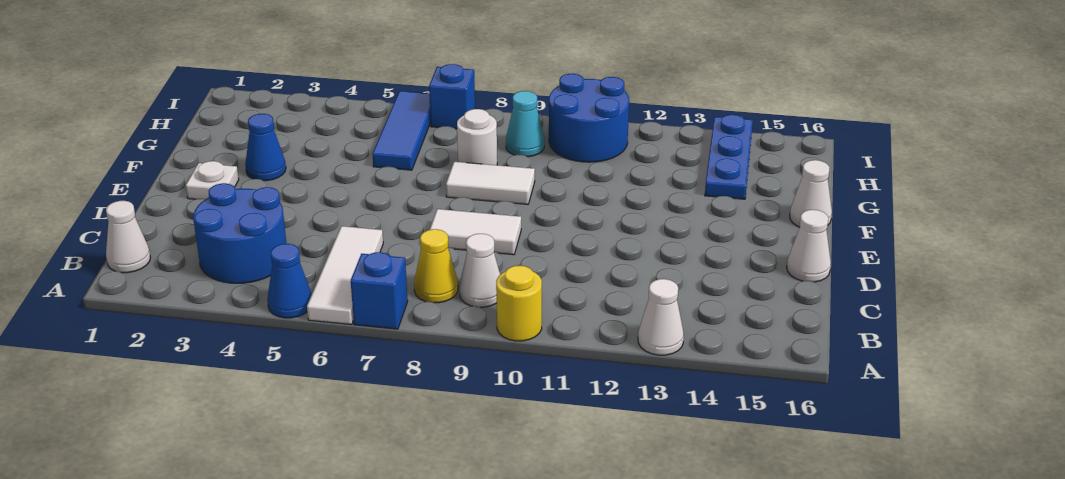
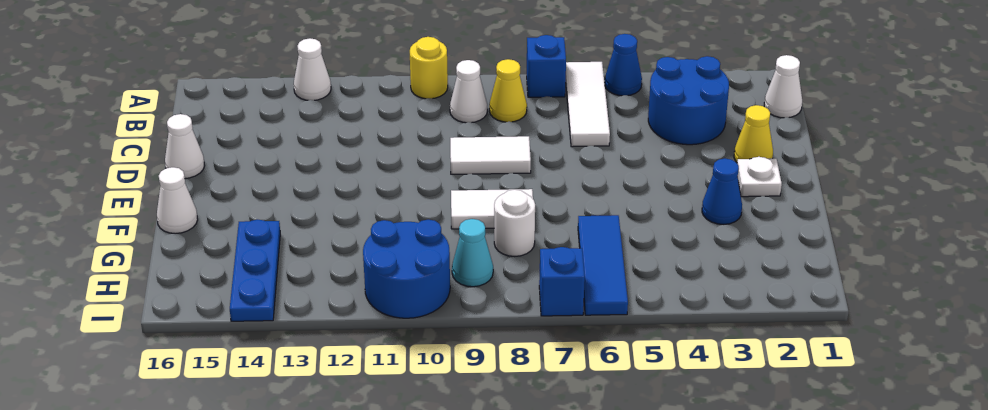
none -> yellow 1x1 cone [734,105,773,162]

